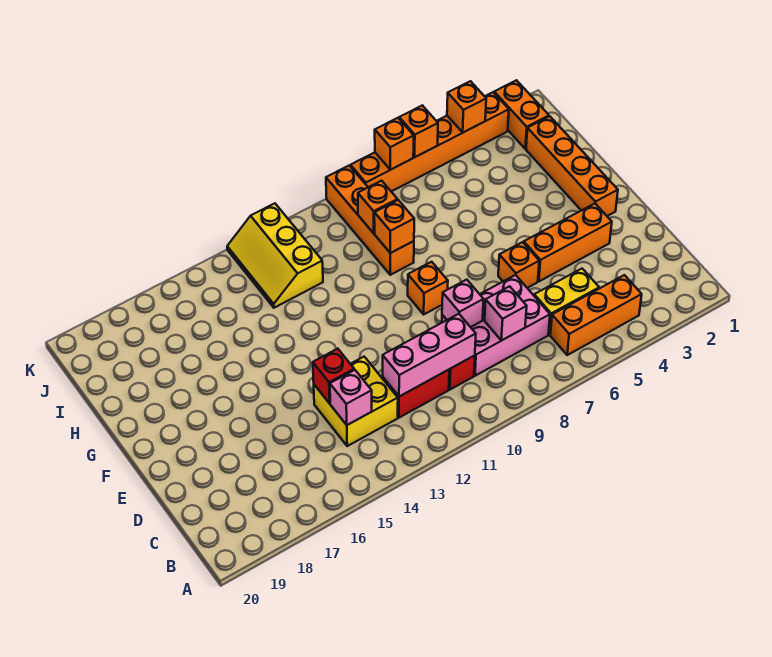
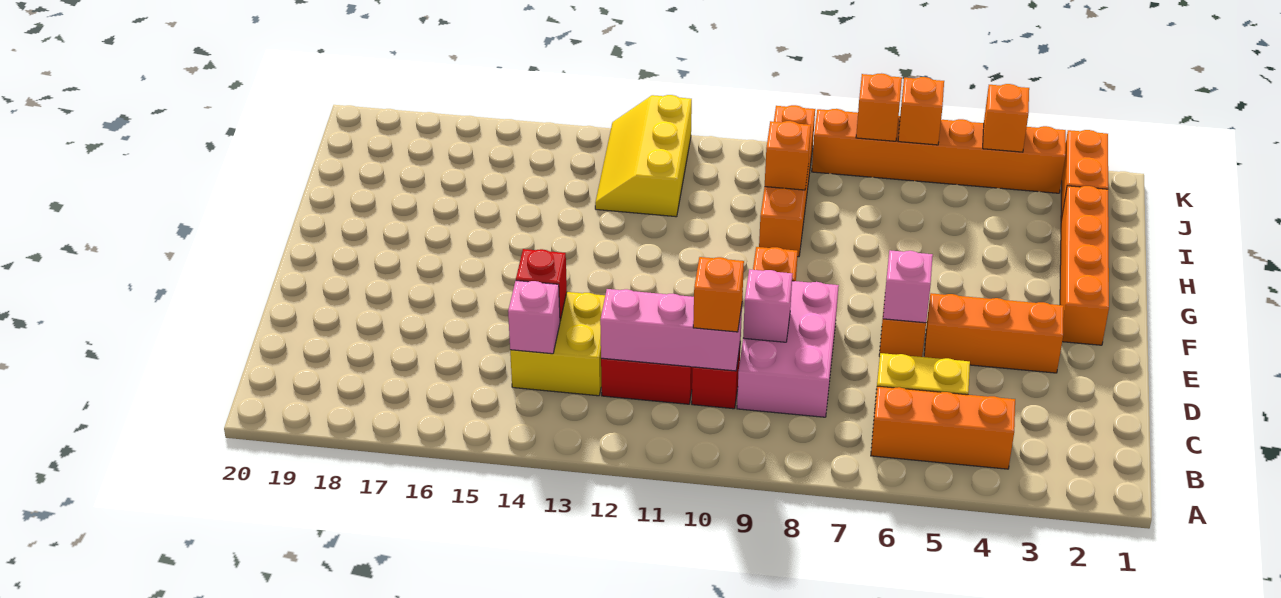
pink 2x3 brick [442,275,550,376] -> pink 2x3 brick turned to [737,281,839,417]
pink 1x1 brick [485,286,527,341] -> pink 1x1 brick moved to [883,250,933,323]
orange 1x1 brick [374,200,414,253] -> orange 1x1 brick moved to [693,257,744,332]

